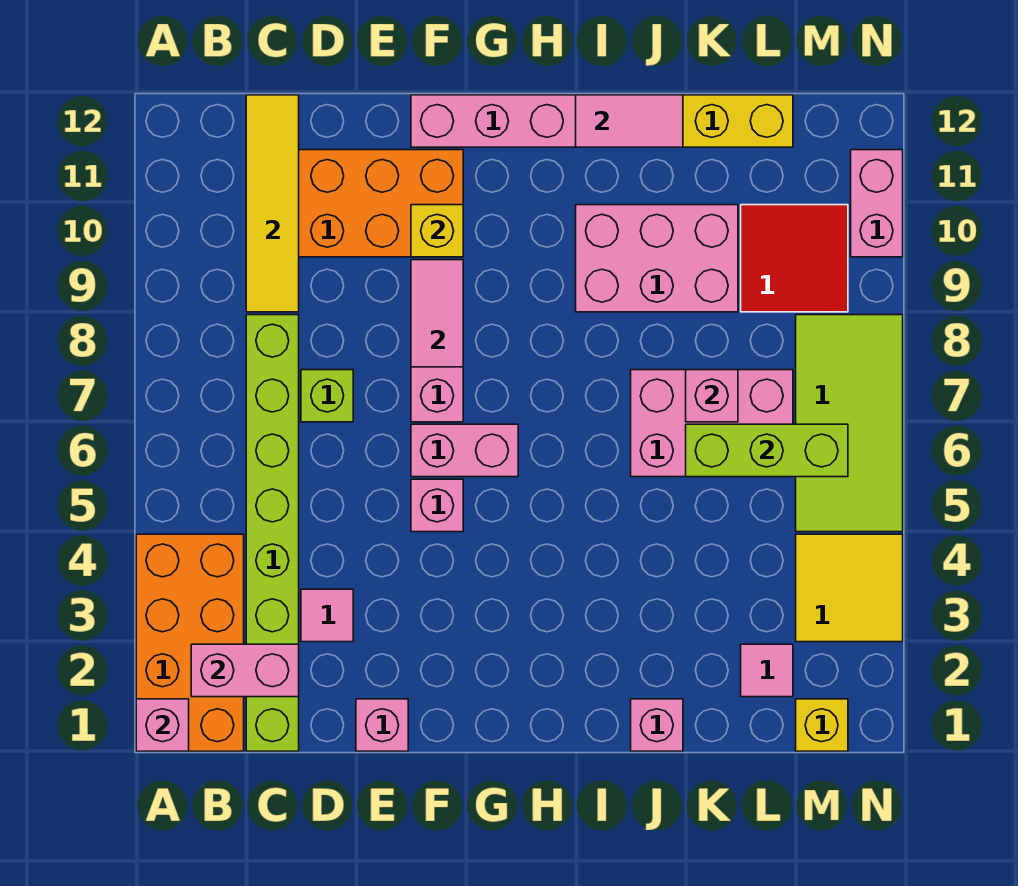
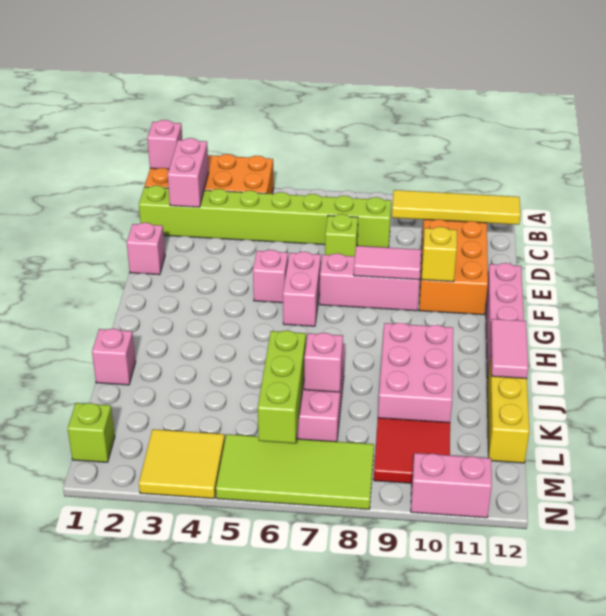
pink 1x1 tile [301,589,353,642] -> none
pink 1x1 tile [741,644,793,697] -> none
yellow 1x1 brick [796,699,848,751] -> lime 1x1 brick [67,403,115,462]

